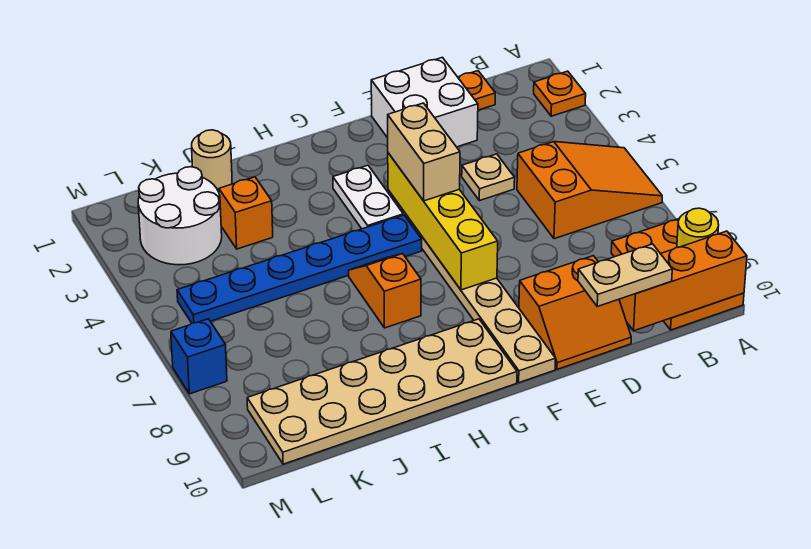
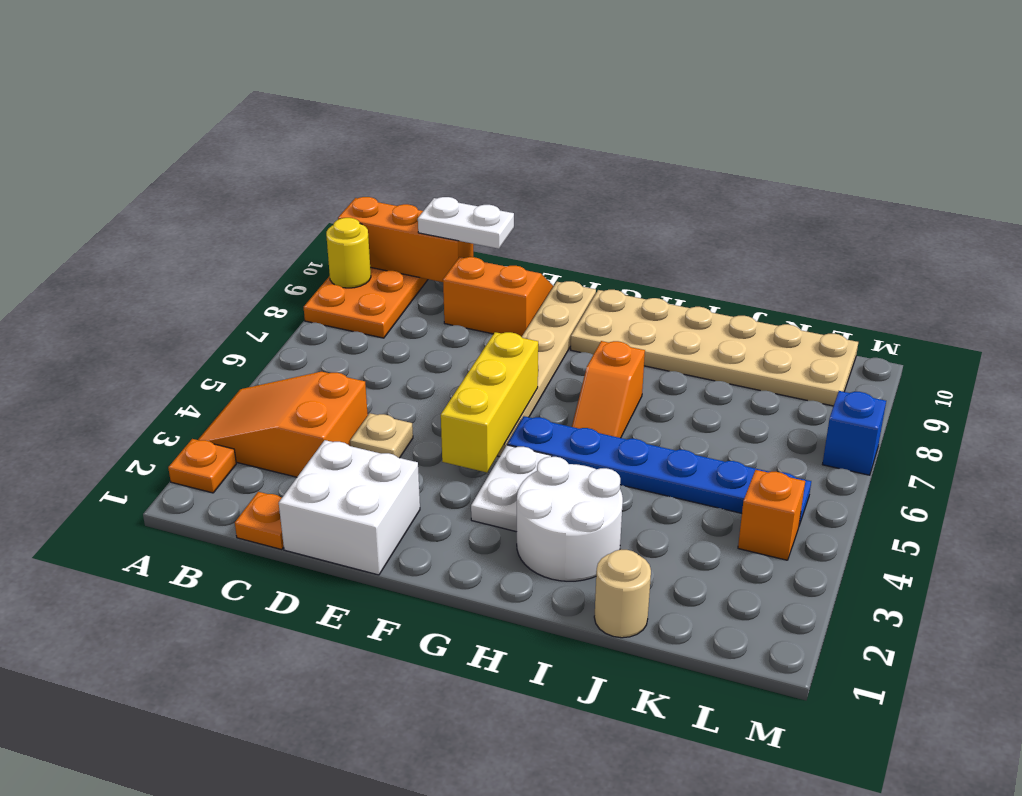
orange 2x3 slope [517,142,662,239] -> orange 2x3 slope moved to [198,372,368,477]
tan 1x2 plate [578,244,672,306] -> white 1x2 plate [418,197,514,249]
yellow 1x4 brick [388,153,498,290] -> yellow 1x3 brick [441,332,538,472]
tan 1x2 brick [388,103,460,201] -> none
orange 1x1 brick [219,177,273,249] -> orange 1x1 brick moved to [738,470,805,560]
white 2x2 round brick [138,167,222,265] -> white 2x2 round brick moved to [517,457,623,581]

